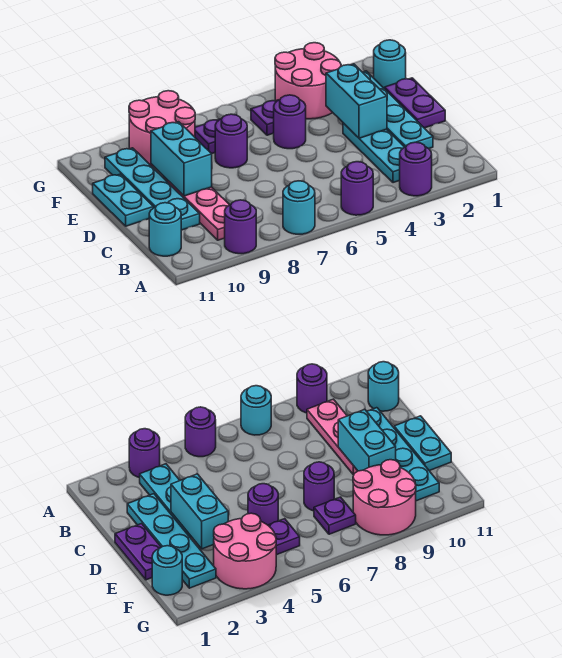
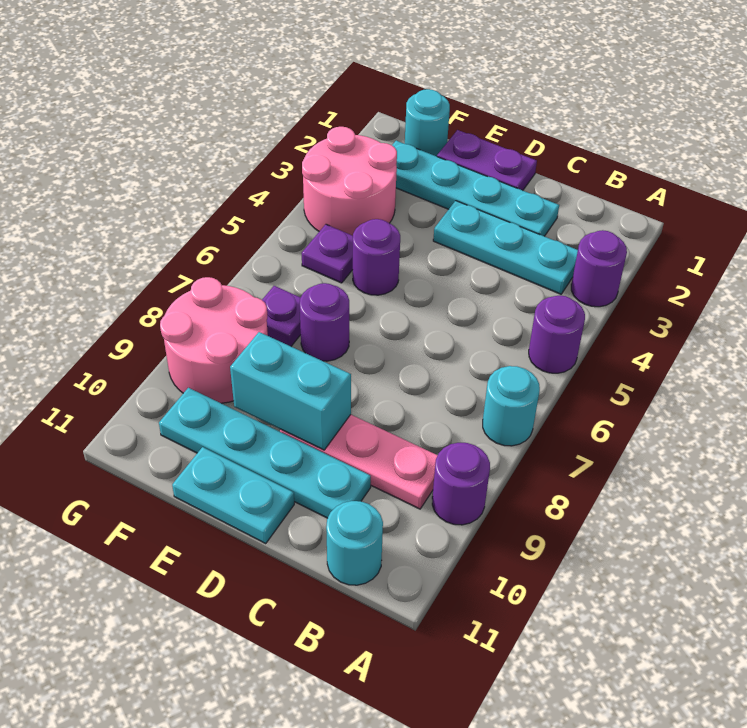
cyan 1x2 brick [326,64,387,138] -> none

